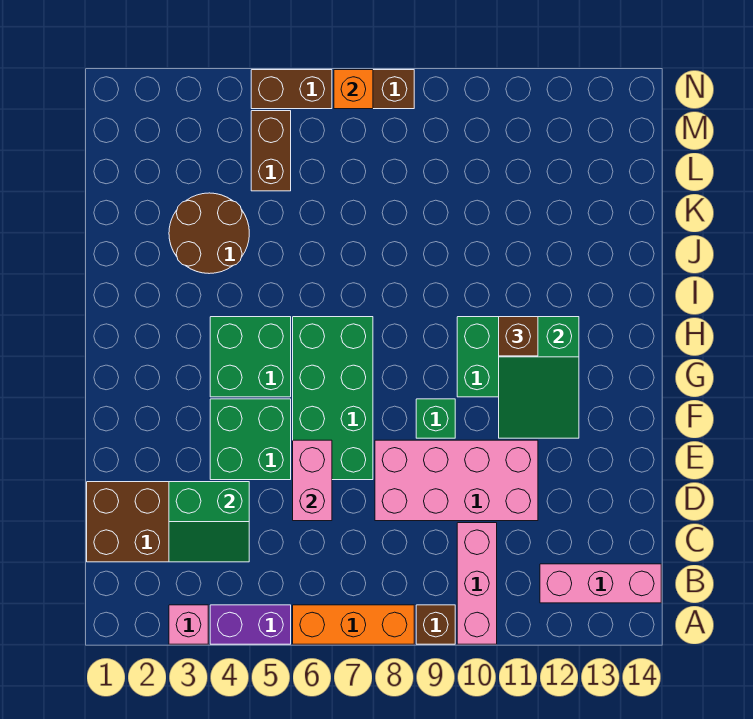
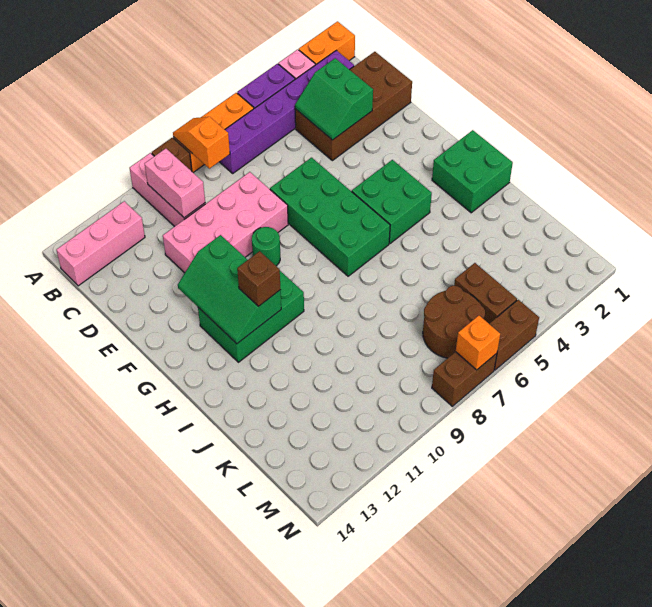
none -> orange 1x2 brick [299,21,355,65]
none -> orange 1x2 slope [173,117,230,169]
none -> purple 1x6 brick [220,50,354,173]
green 2x2 slope [169,482,249,562] -> green 2x2 slope turned to [295,58,373,140]
pink 1x2 brick [293,440,332,521] -> pink 1x2 brick moved to [145,149,205,218]
green 2x2 brick [210,399,291,480] -> green 2x2 brick moved to [432,130,513,213]
green 1x1 brick [416,399,455,438] -> green 1x1 round brick [252,227,280,266]
green 2x3 slope [499,317,579,438] -> green 2x3 slope turned to [178,235,281,344]
brown 2x2 round brick [169,193,249,274] -> brown 2x2 round brick moved to [423,286,485,358]

